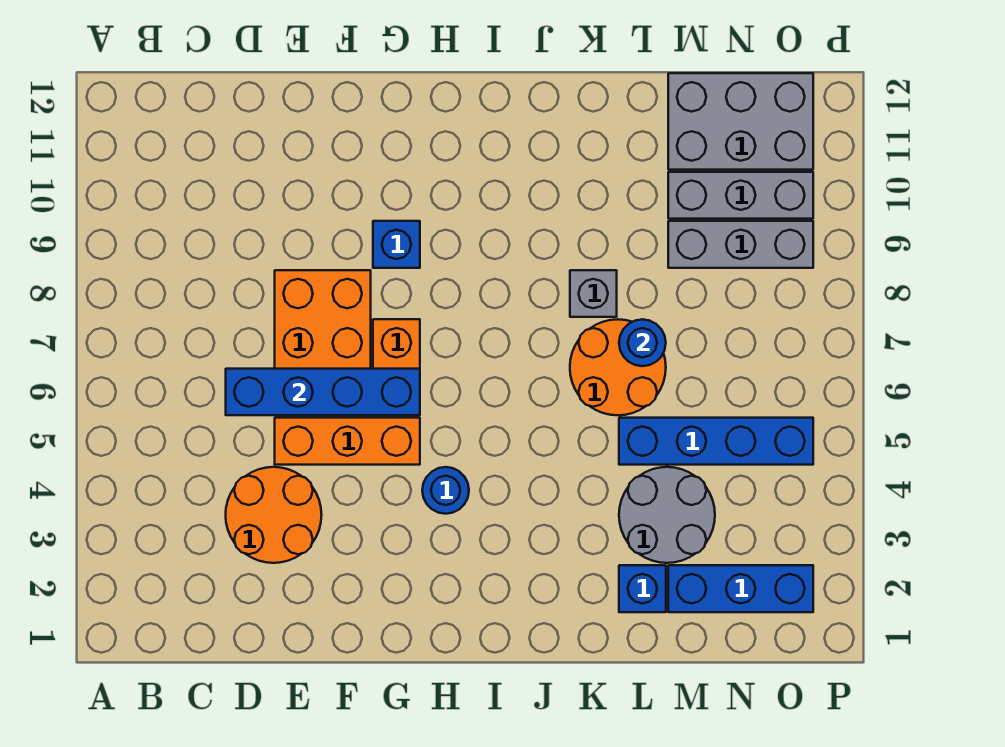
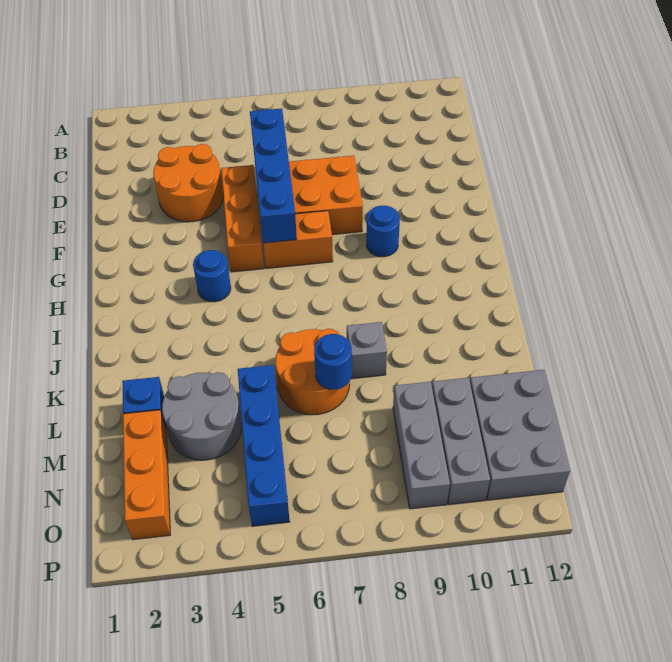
blue 1x1 brick [373,221,420,268] -> blue 1x1 round brick [366,206,400,257]
blue 1x3 brick [668,565,813,612] -> orange 1x3 brick [123,410,170,540]

